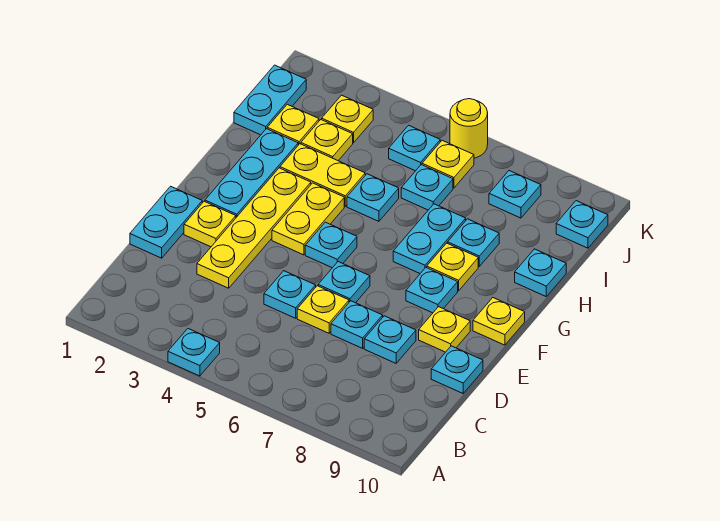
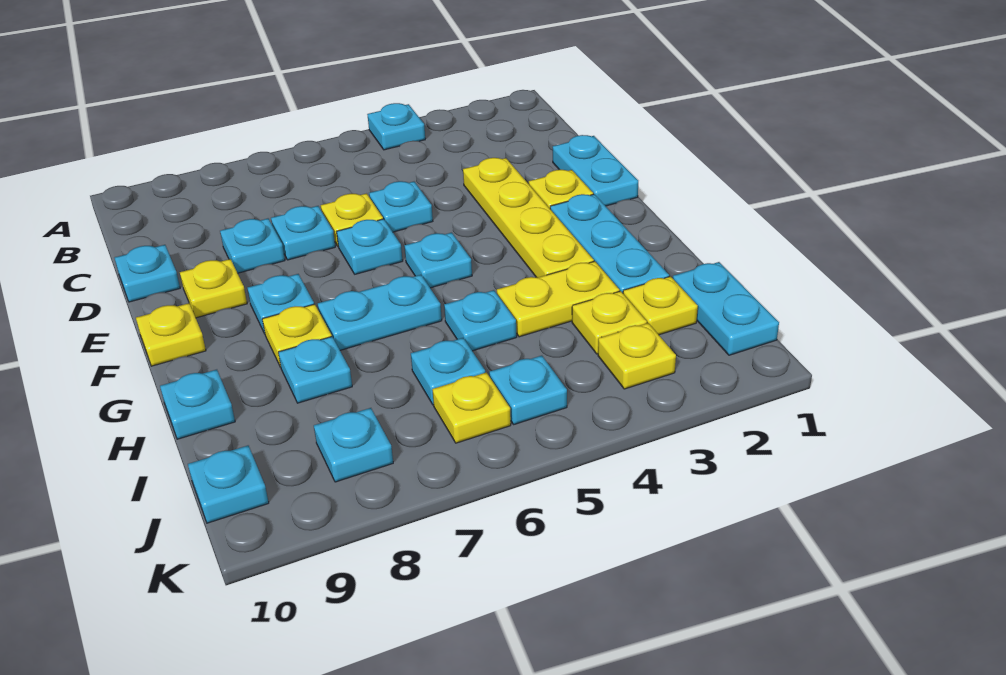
yellow 1x2 plate [272,183,344,255] -> none
cyan 1x2 plate [393,204,466,273] -> cyan 1x2 plate turned to [318,275,442,350]
yellow 1x1 round brick [450,99,488,158] -> none

